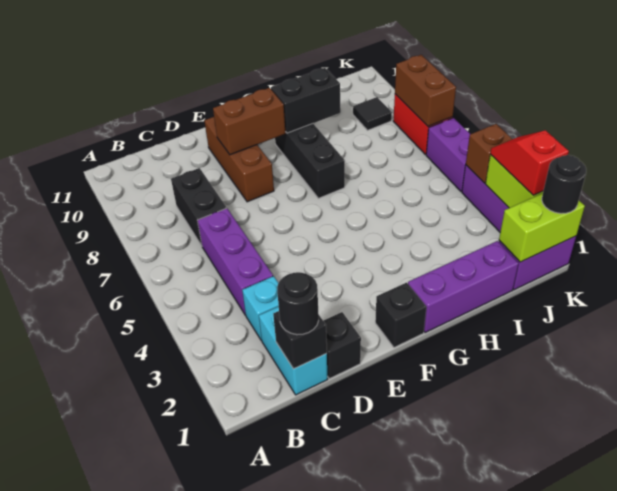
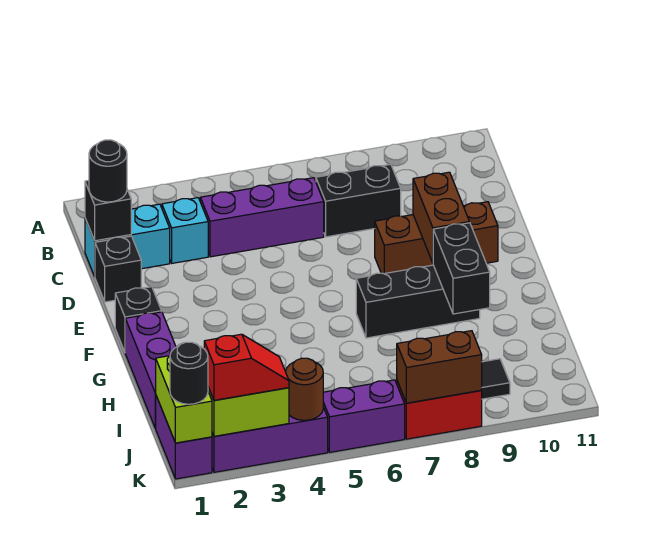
brown 1x1 brick [466,124,512,183] -> brown 1x1 round brick [286,358,323,420]

